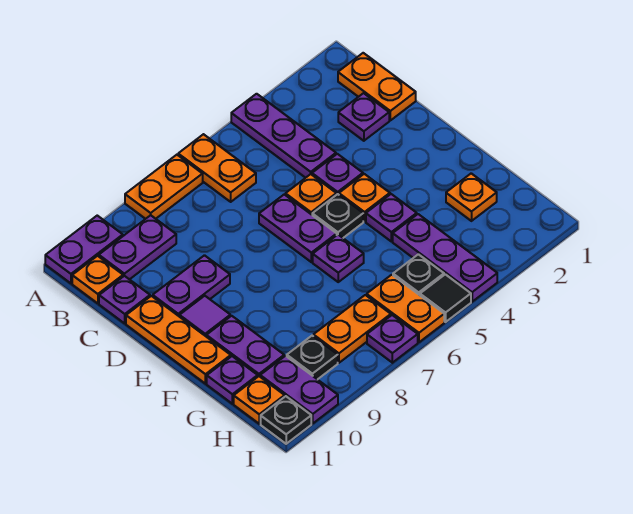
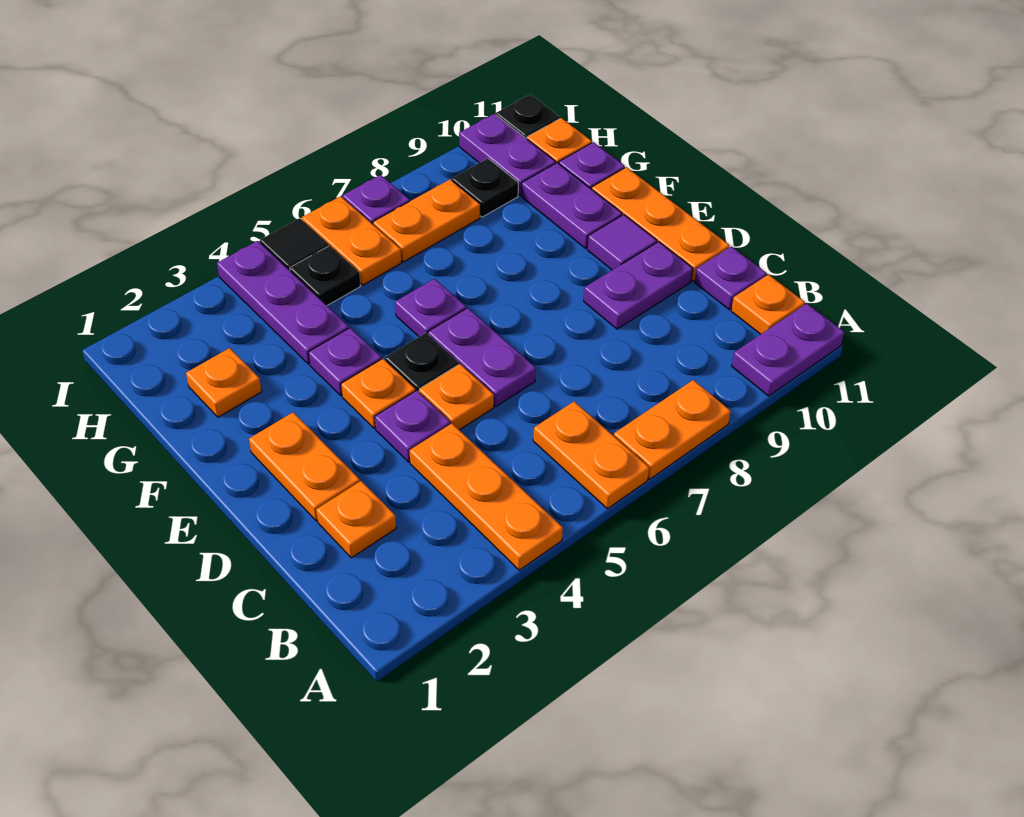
purple 1x3 plate [231,94,336,178] -> orange 1x3 plate [410,424,563,570]
orange 1x2 plate [338,53,416,120] -> orange 1x2 plate moved to [249,412,360,521]
purple 1x2 plate [99,215,176,280] -> none
purple 1x1 plate [338,93,389,141] -> orange 1x1 plate [316,481,396,558]

